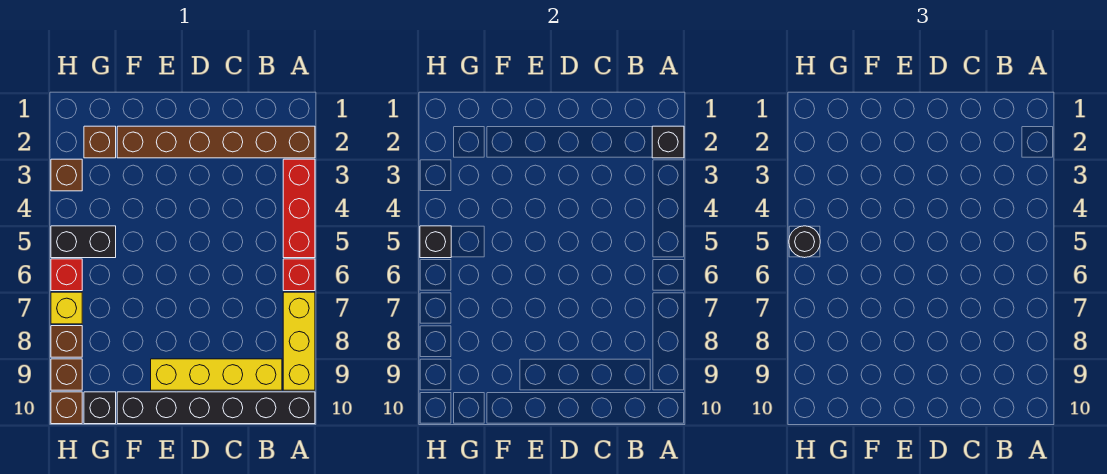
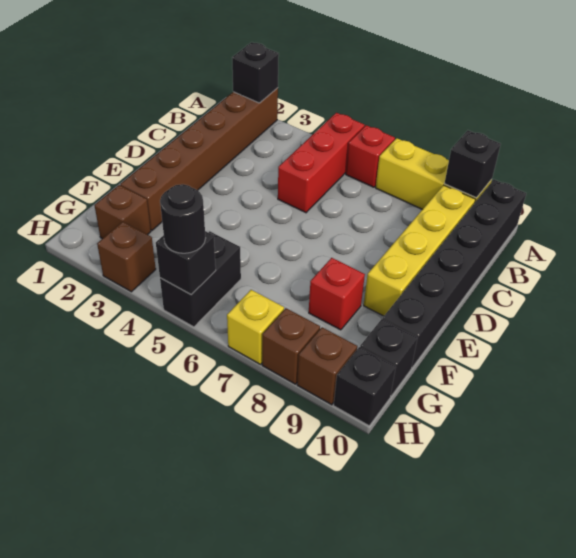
red 1x3 brick [283,159,315,258] -> red 1x3 brick turned to [278,113,365,213]
none -> black 1x1 brick [444,130,501,198]
red 1x1 brick [51,259,82,291] -> red 1x1 brick moved to [309,258,365,330]
brown 1x1 brick [51,392,82,424] -> black 1x1 brick [334,347,396,426]

